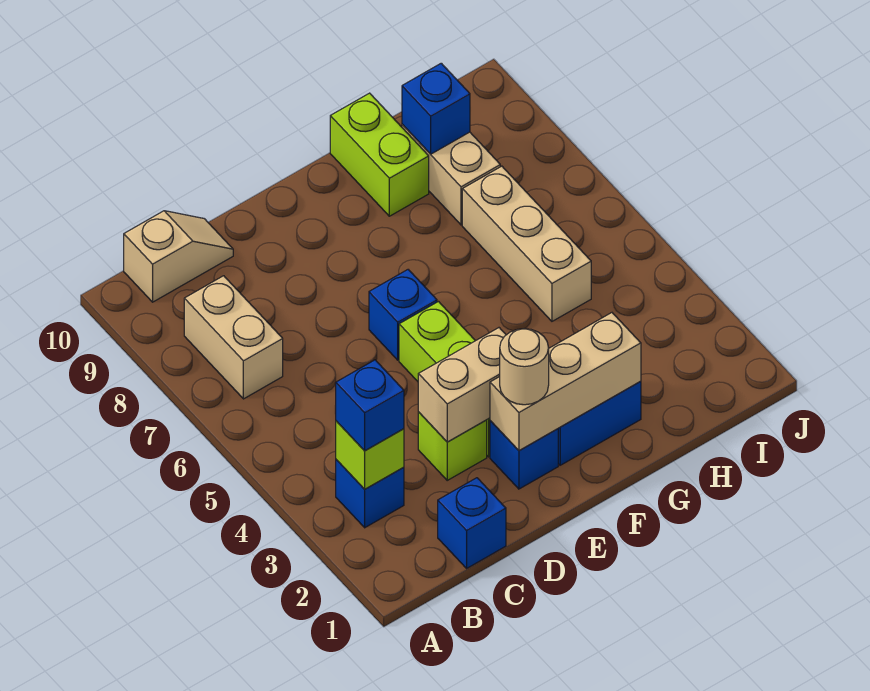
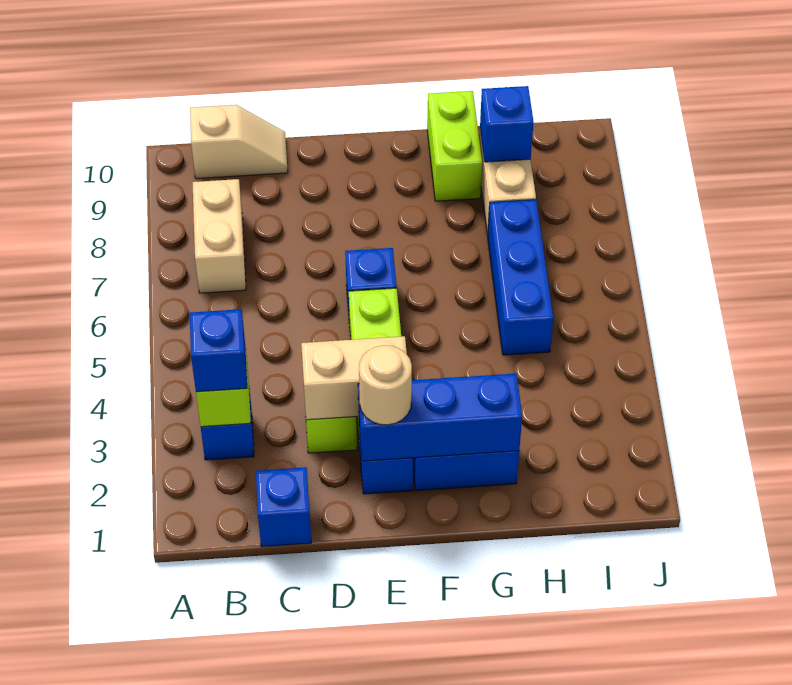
tan 1x3 brick [490,313,641,450] -> blue 1x3 brick [358,374,522,461]
tan 1x3 brick [462,166,591,321] -> blue 1x3 brick [488,200,553,355]

